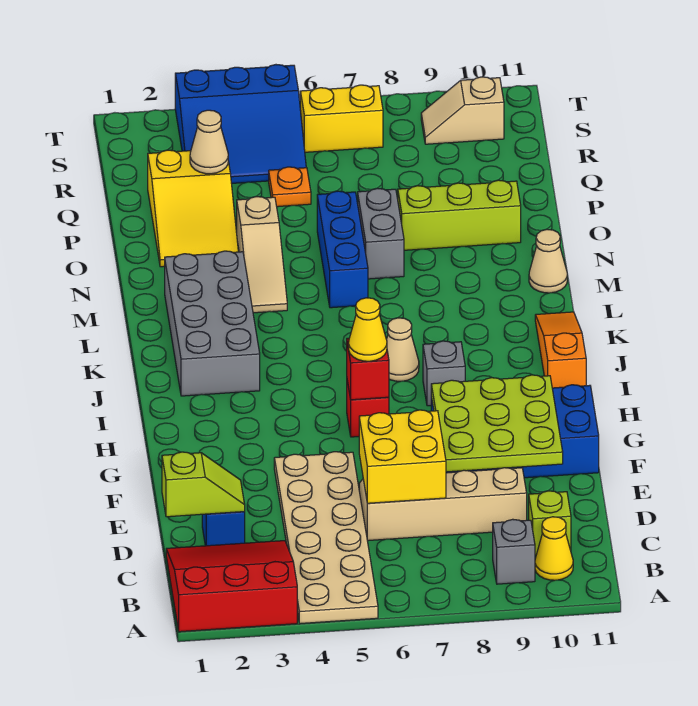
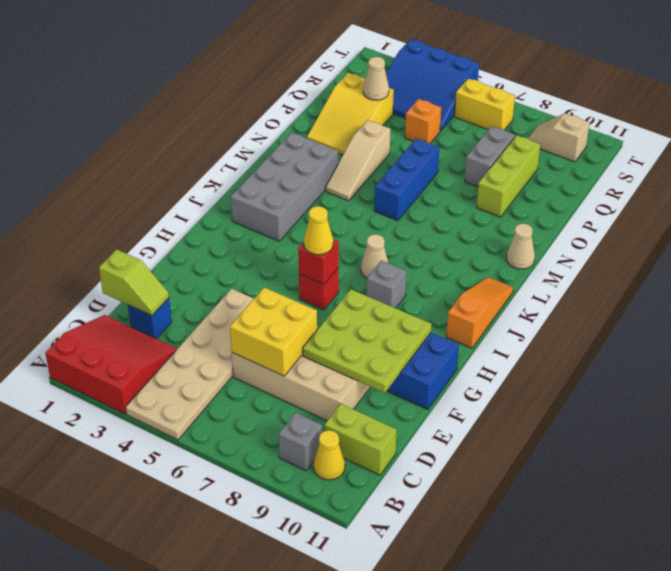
lime 1x1 brick [529,491,571,555] -> lime 1x2 brick [324,404,397,475]
grey 1x2 brick [358,188,404,279] -> grey 1x2 brick moved to [465,126,515,187]
lime 1x3 brick [398,180,521,250] -> lime 1x3 brick turned to [476,135,540,217]
orange 1x1 plate [269,167,311,207] -> orange 1x1 brick [405,99,441,144]

